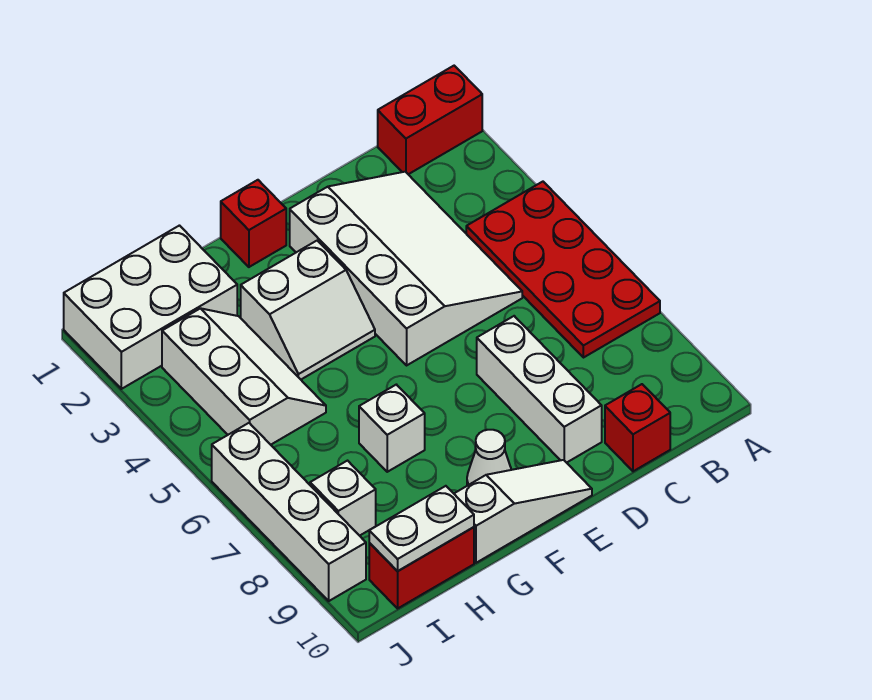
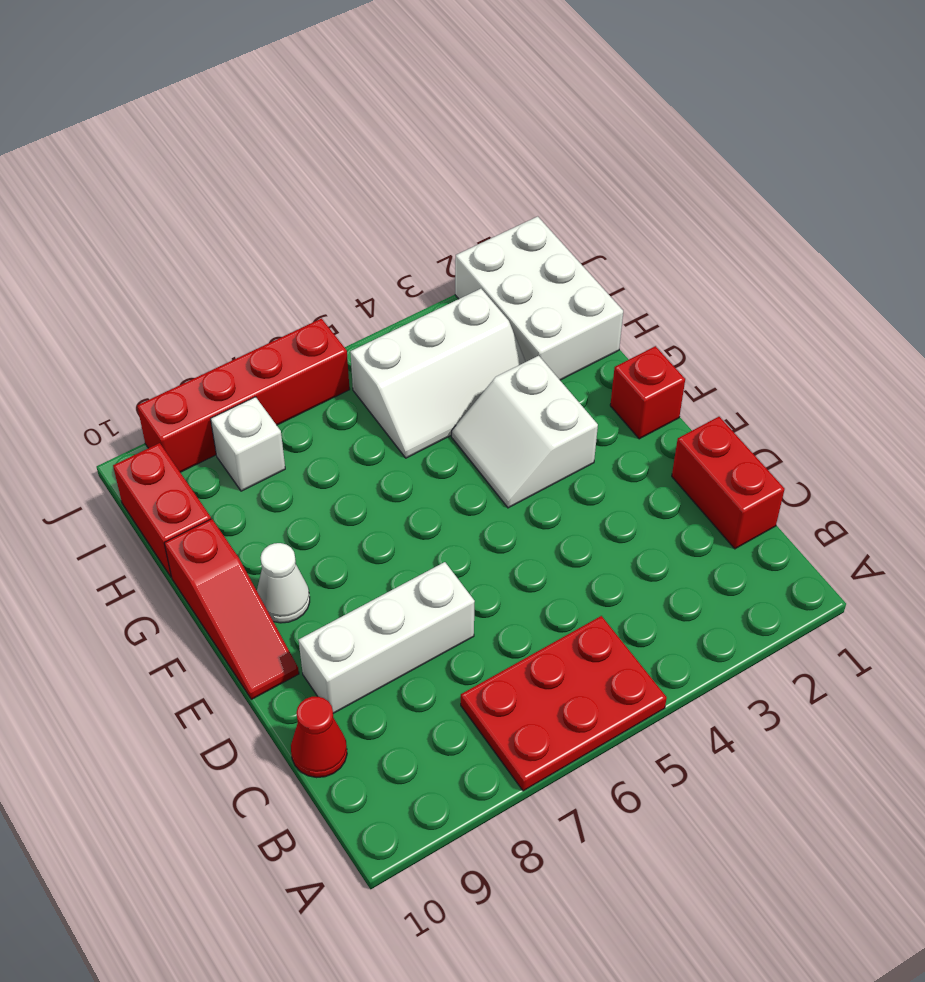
red 1x2 brick [378,66,482,174] -> red 1x2 brick moved to [672,417,785,549]
red 2x4 plate [466,182,660,358] -> red 2x3 plate [461,616,667,791]
white 3x4 slope [290,172,522,365] -> none
red 1x1 brick [605,384,670,471] -> red 1x1 cone [291,697,347,778]
white 1x3 slope [454,460,592,563] -> red 1x3 slope [164,519,299,699]
white 1x1 brick [359,385,425,472] -> none
white 1x2 plate [369,486,474,571] -> none
white 1x4 brick [212,423,366,601] -> red 1x4 brick [137,318,350,472]

